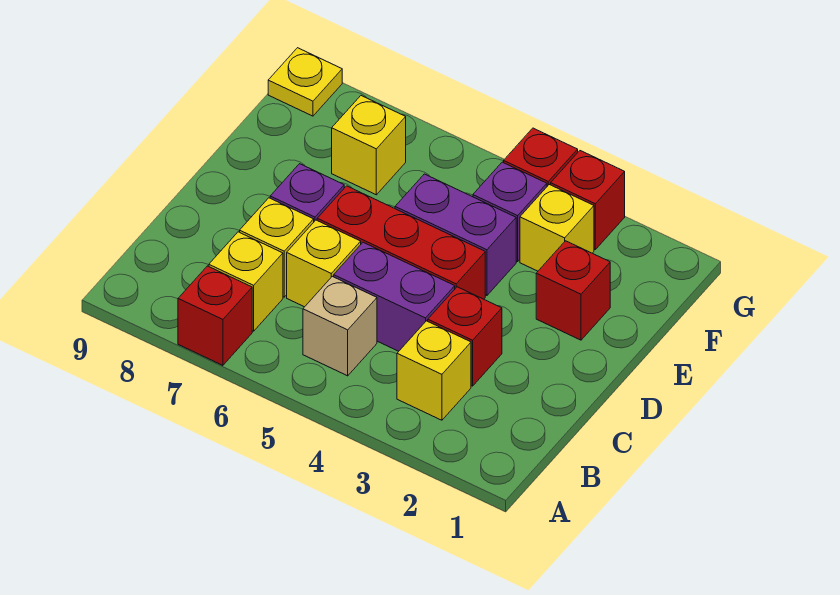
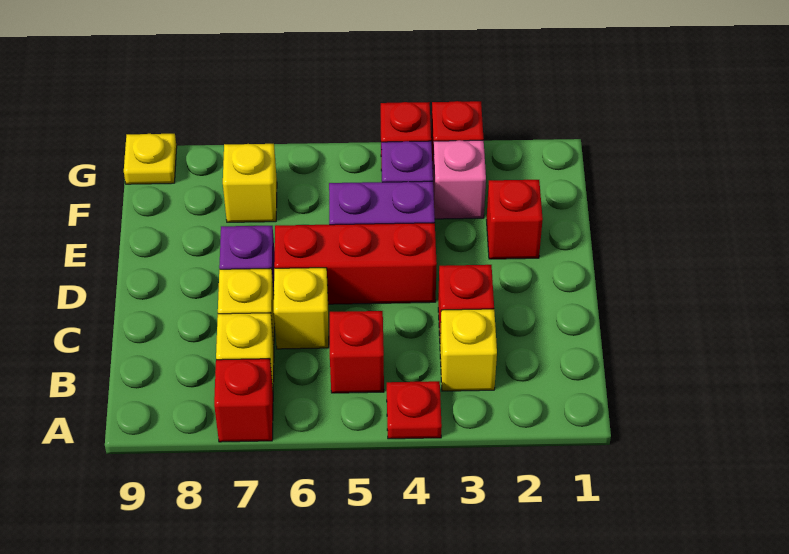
none -> red 1x1 plate [387,381,442,439]
tan 1x1 brick [303,276,377,376] -> red 1x1 brick [330,311,384,393]
purple 1x2 brick [334,242,455,351] -> none
yellow 1x1 brick [520,185,594,271] -> pink 1x1 brick [433,140,486,219]

